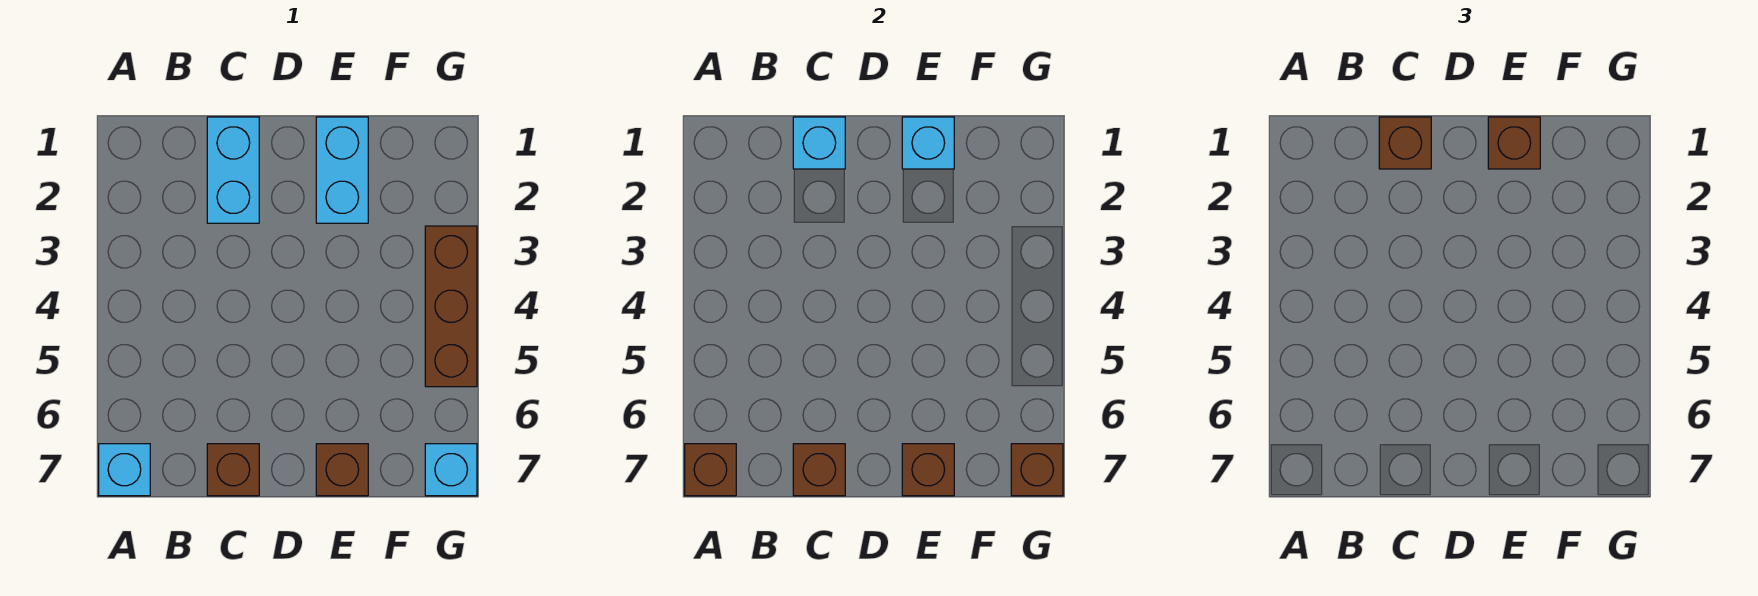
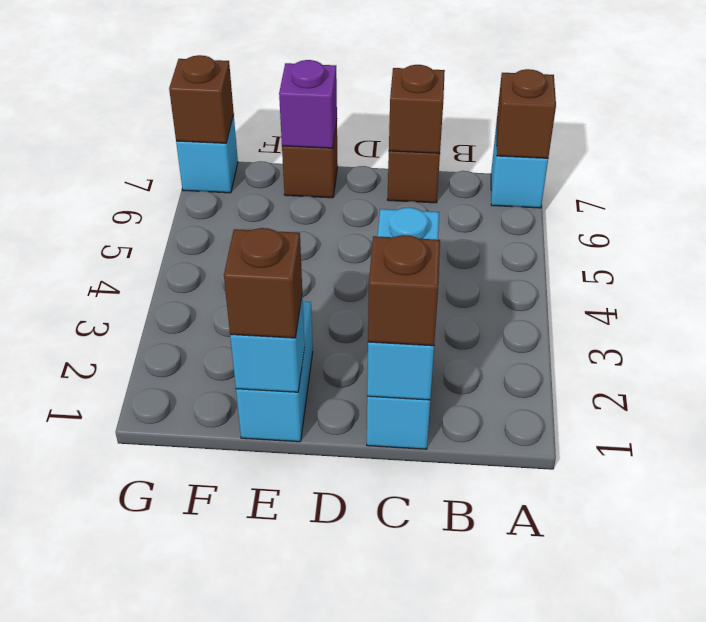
cyan 1x1 brick [793,117,845,169] -> cyan 1x3 brick [367,208,439,400]
brown 1x1 brick [902,444,954,496] -> purple 1x1 brick [279,60,337,148]
brown 1x3 brick [425,226,477,387] -> none

